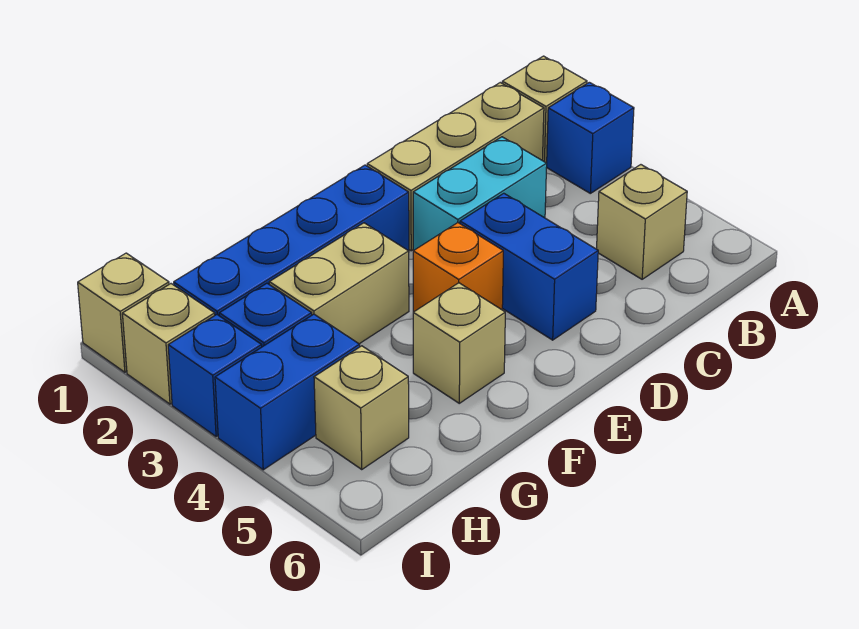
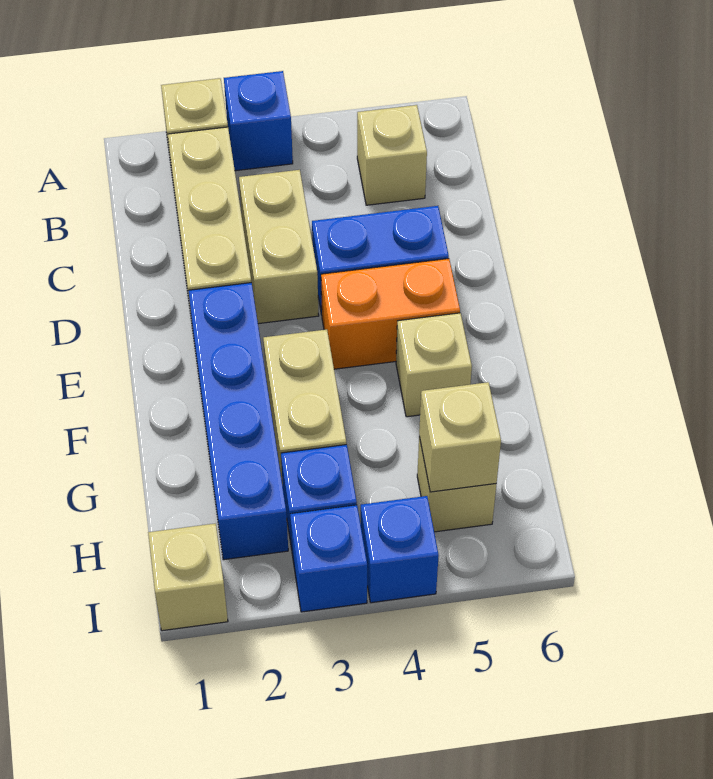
cyan 1x2 brick [413,137,547,251] -> tan 1x2 brick [239,170,319,324]
orange 1x1 brick [413,223,503,312] -> orange 1x2 brick [321,259,460,369]
blue 1x2 brick [215,314,360,470] -> blue 1x1 brick [361,496,439,603]
tan 1x1 brick [122,284,215,404] -> tan 1x1 brick moved to [419,382,501,492]

